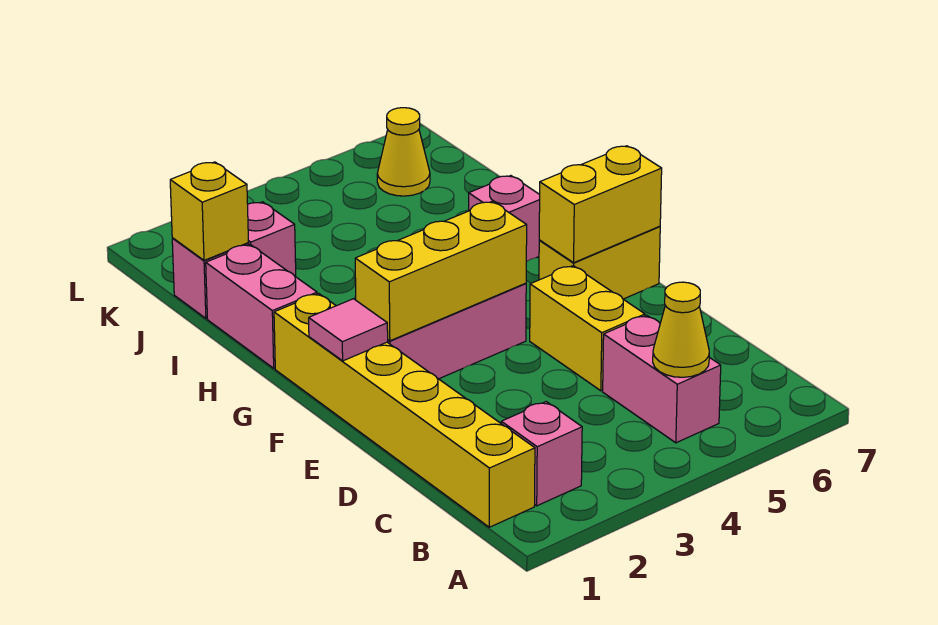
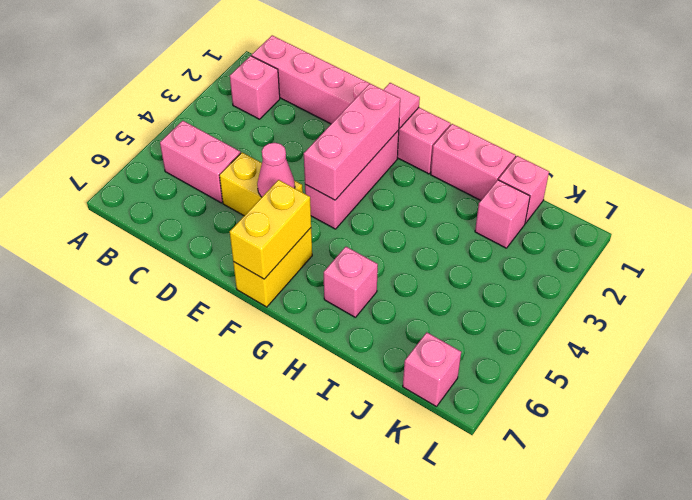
yellow 1x6 brick [274,293,535,527] -> pink 1x6 brick [252,35,451,174]
yellow 1x1 cone [653,282,709,377] -> none
none -> pink 1x1 cone [257,143,295,197]
yellow 1x3 brick [355,202,527,341] -> pink 1x3 brick [304,84,400,200]
yellow 1x1 brick [170,162,248,260] -> none
yellow 1x1 cone [377,108,430,196] -> none
none -> pink 1x1 brick [403,332,461,407]

